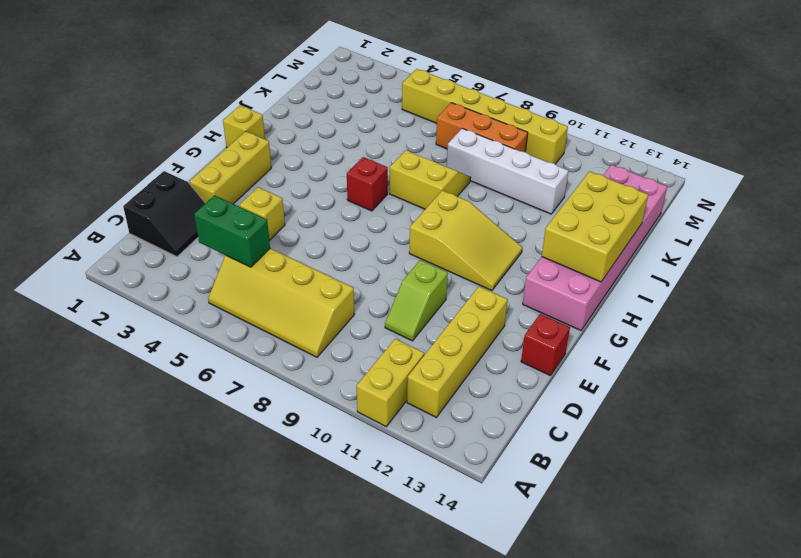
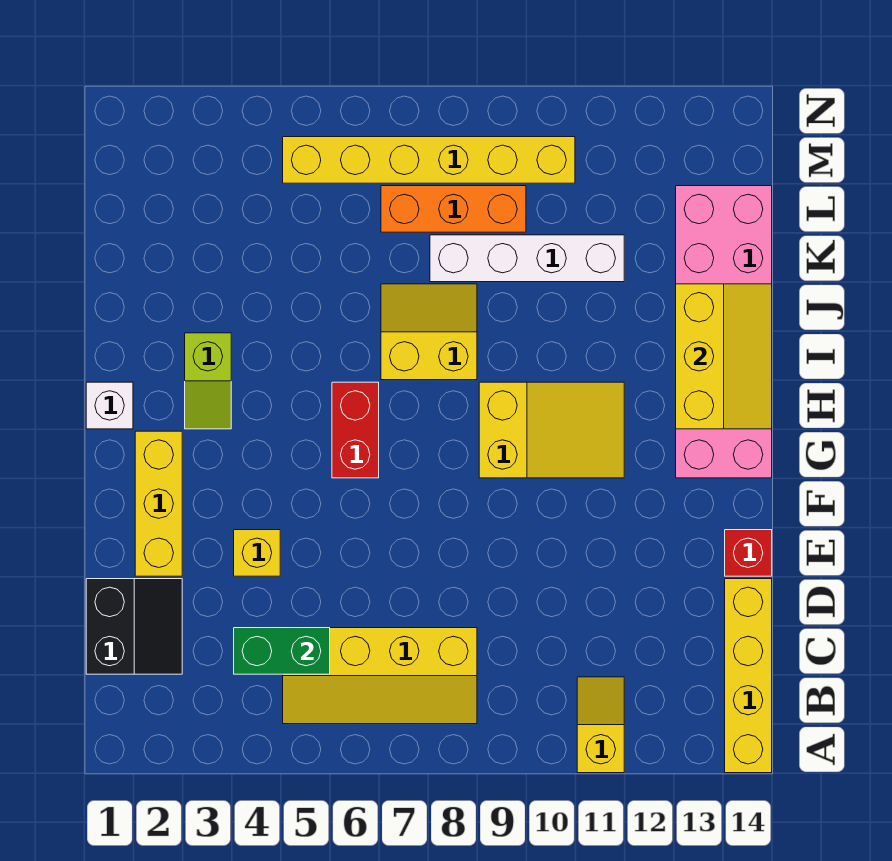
yellow 1x2 brick [357,339,424,427] -> yellow 1x2 slope [577,677,624,773]
yellow 1x4 brick [407,286,508,417] -> yellow 1x4 brick moved to [725,579,772,773]
lime 1x2 slope [385,260,448,341] -> lime 1x2 slope moved to [185,333,231,429]
yellow 1x1 brick [223,105,265,147] -> white 1x1 brick [86,382,133,429]
red 1x1 brick [347,157,388,211] -> red 1x2 brick [332,382,379,478]
yellow 2x3 brick [542,171,648,282] -> yellow 2x3 slope [676,284,772,429]

